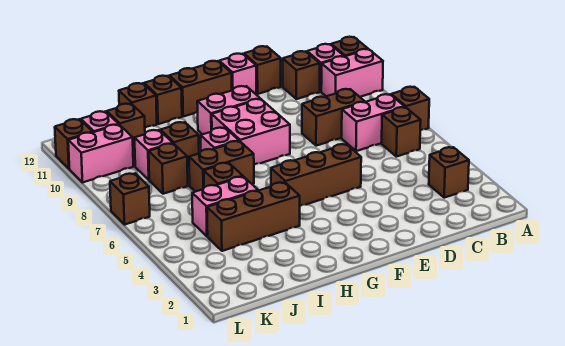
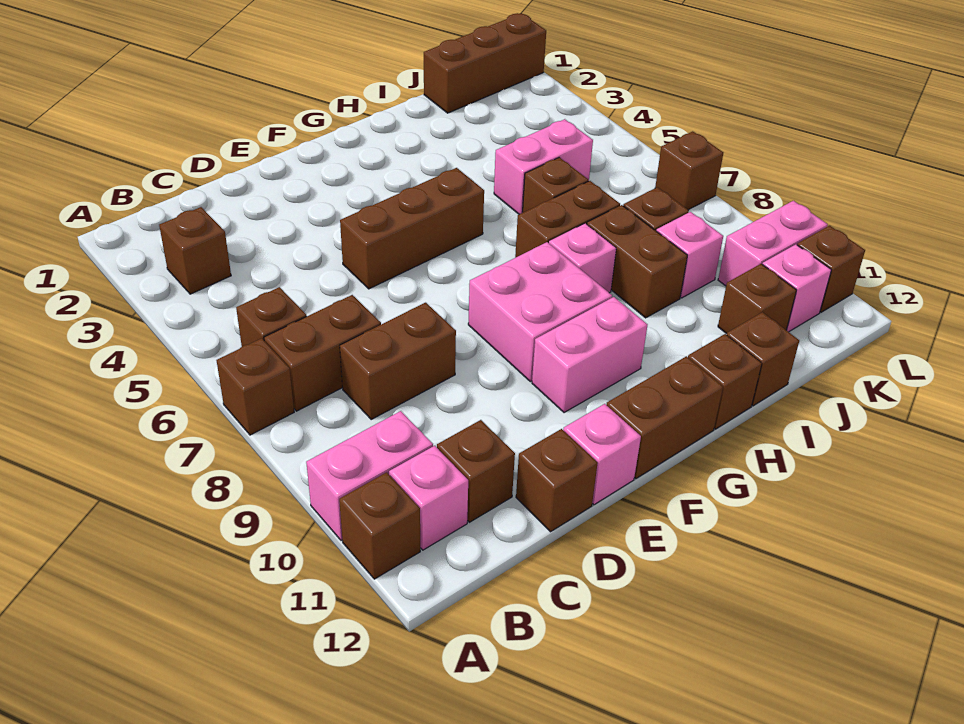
pink 1x2 brick [342,94,405,151] -> brown 1x2 brick [264,295,381,411]
brown 1x3 brick [207,182,300,251] -> brown 1x3 brick moved to [424,13,546,113]
brown 1x1 brick [160,122,199,168] -> brown 1x2 brick [587,205,688,318]

